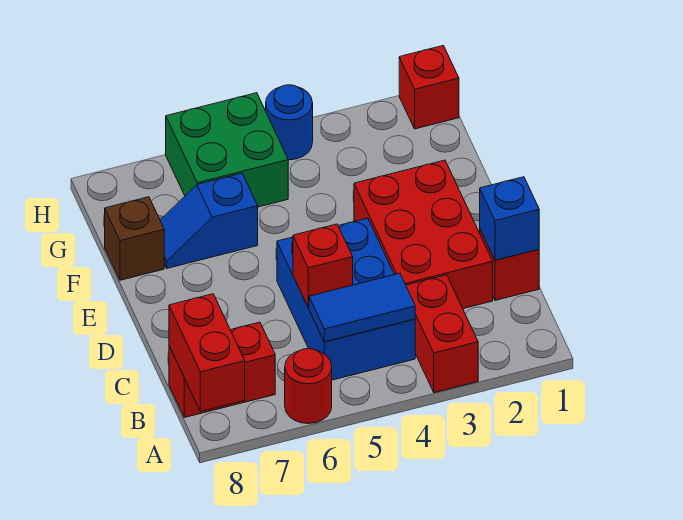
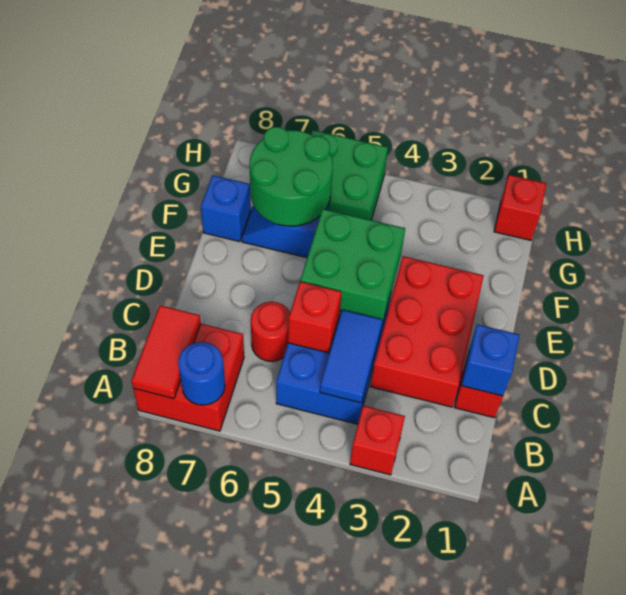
red 1x2 brick [406,275,478,393] -> red 1x1 brick [350,406,405,475]
red 1x1 round brick [285,349,332,424] -> red 1x1 round brick moved to [251,302,290,362]
red 1x2 brick [169,294,245,412] -> red 1x2 tile [131,305,201,399]
blue 1x2 tile [309,273,415,342] -> blue 1x2 tile turned to [320,310,383,403]
red 1x2 brick [169,322,275,417] -> red 2x2 brick [133,324,244,431]
none -> green 2x2 brick [300,209,405,324]
none -> green 2x2 round brick [250,127,333,226]
brown 1x1 brick [105,197,164,280] -> blue 1x1 brick [201,175,251,242]
blue 1x1 round brick [266,85,313,160] -> blue 1x1 round brick moved to [178,342,225,405]

